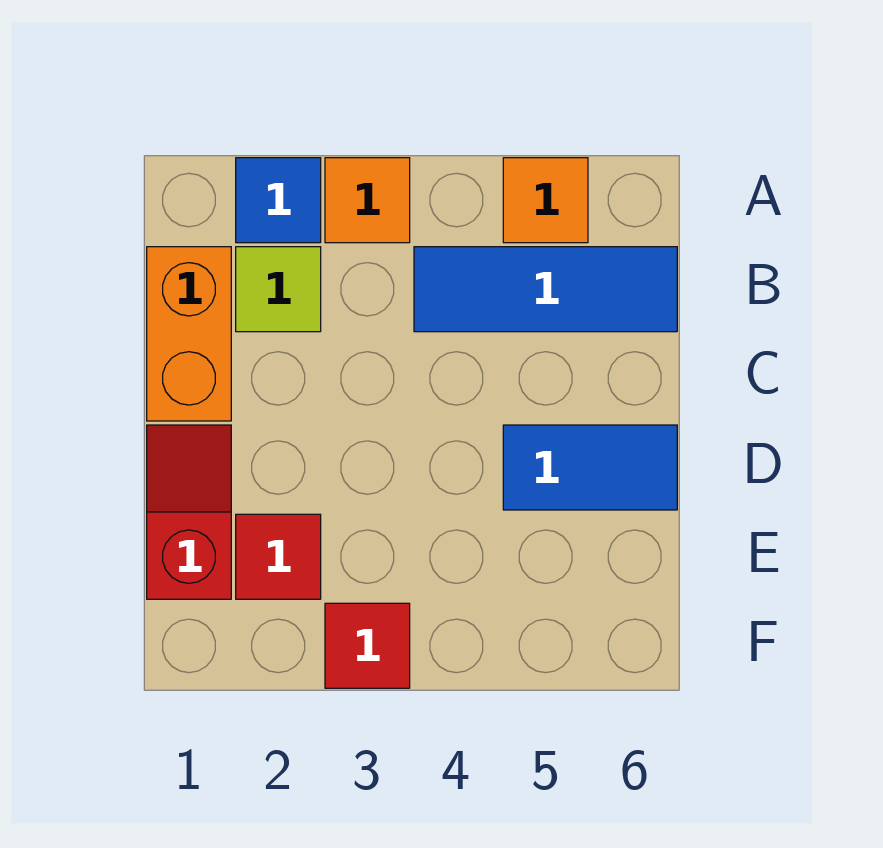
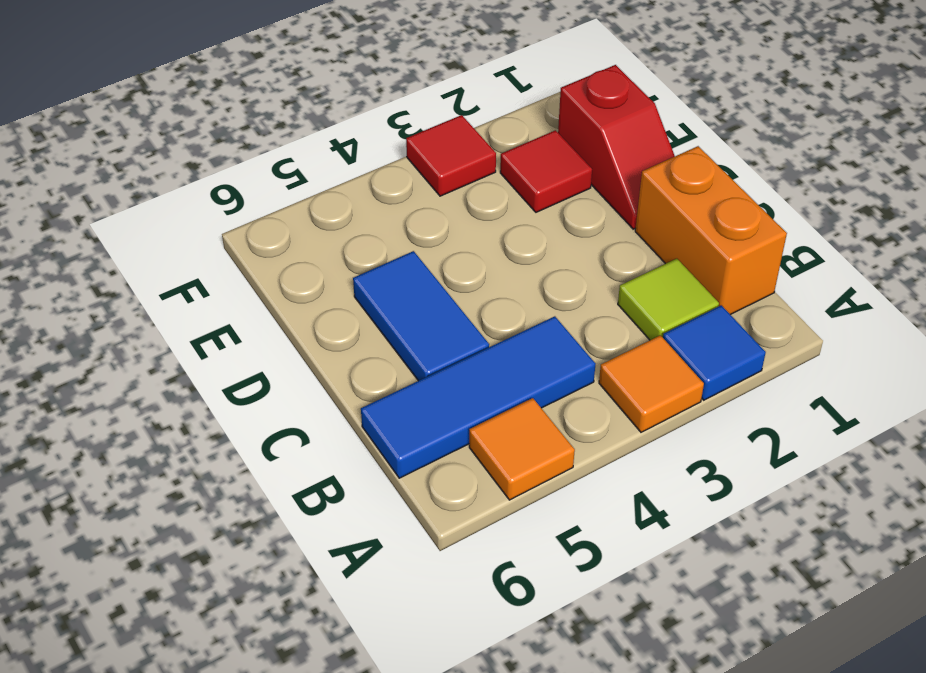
blue 1x2 tile [503,425,677,510] -> blue 1x2 tile turned to [353,251,489,381]

